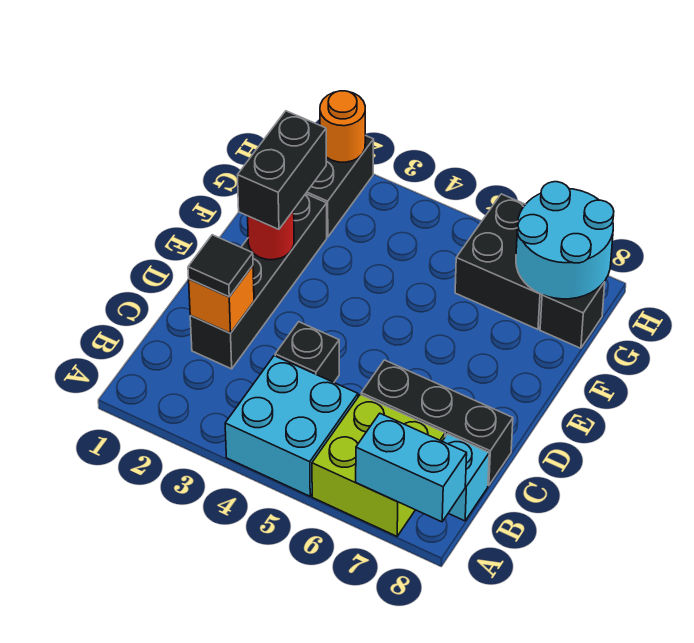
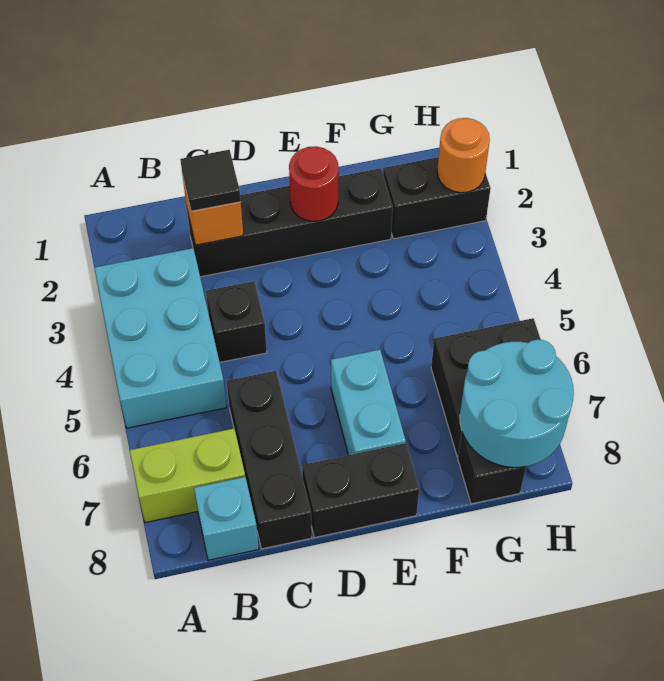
cyan 2x2 brick [225,356,358,496] -> cyan 2x3 brick [94,248,227,428]
lime 2x2 brick [312,395,445,536] -> lime 1x2 brick [130,429,245,523]
cyan 1x2 brick [356,413,467,522] -> cyan 1x2 brick moved to [331,350,406,455]
black 1x2 brick [238,111,326,229] -> black 1x2 brick moved to [302,443,419,537]

